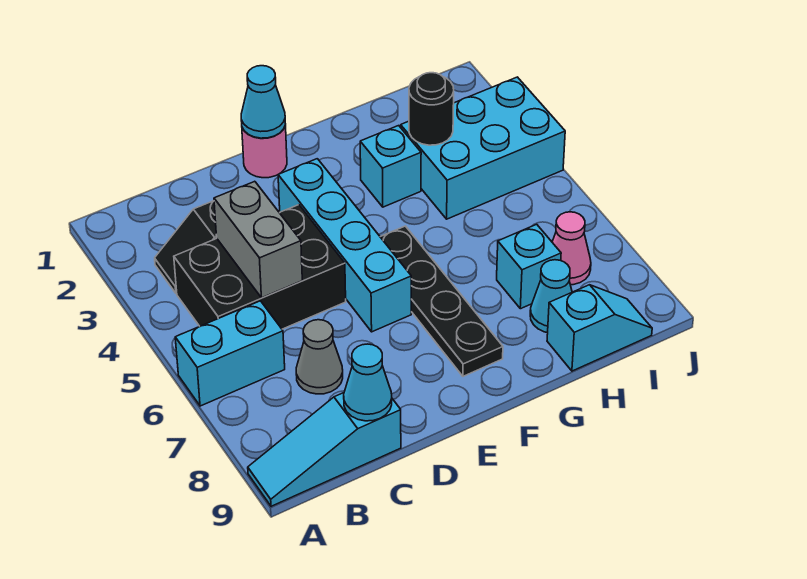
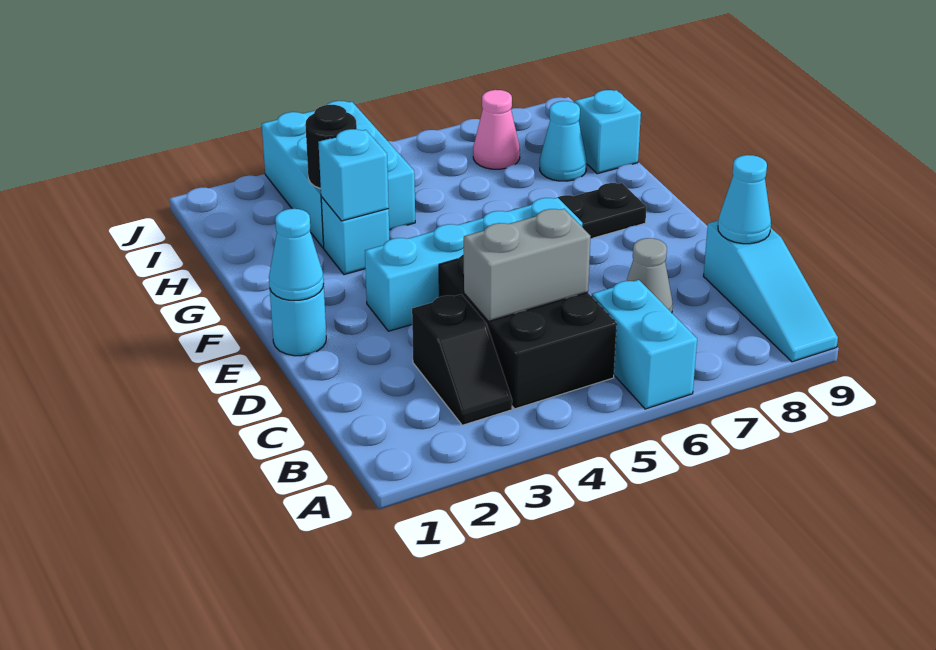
pink 1x1 round brick [242,125,287,178] -> cyan 1x1 round brick [270,285,326,356]
cyan 1x1 brick [497,224,561,309] -> cyan 1x1 brick moved to [318,129,389,221]

